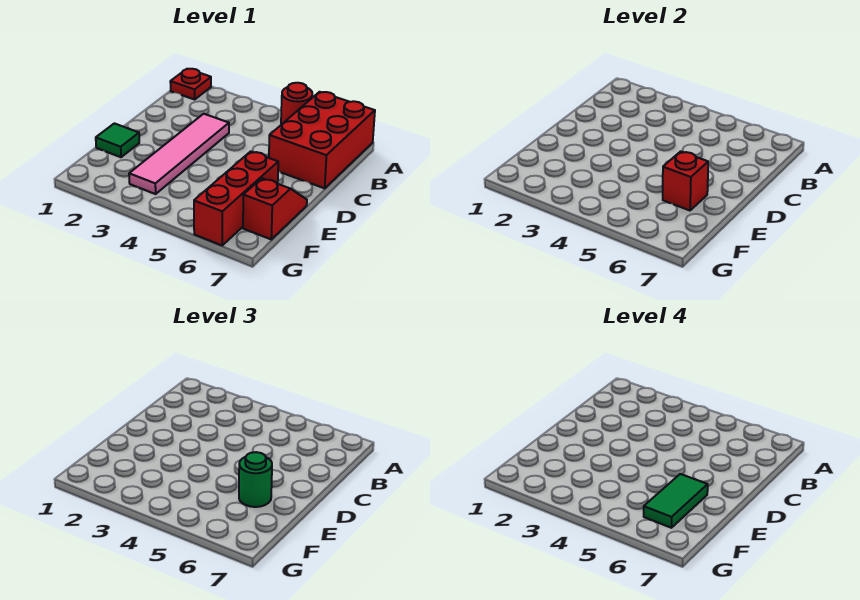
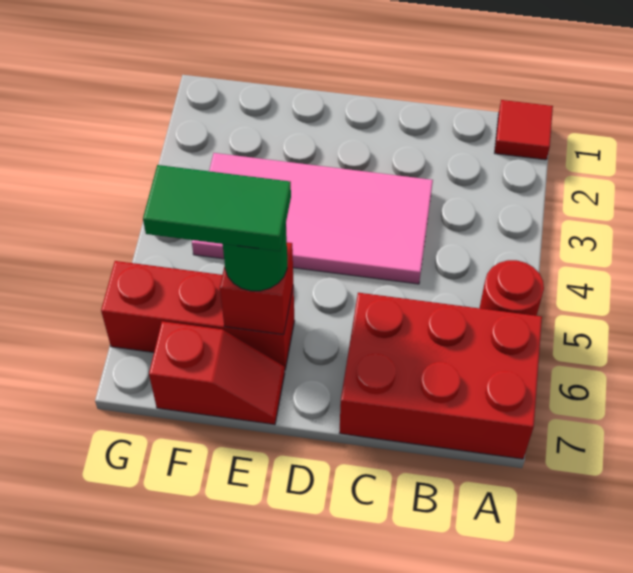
red 1x1 plate [170,69,211,99] -> red 1x1 tile [495,100,553,160]
pink 1x4 tile [129,114,229,194] -> pink 2x4 tile [192,153,433,284]
green 1x1 tile [96,123,139,157] -> none

